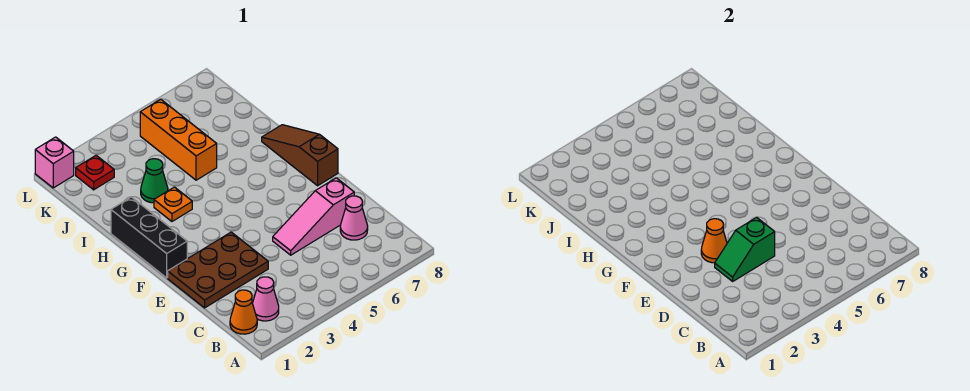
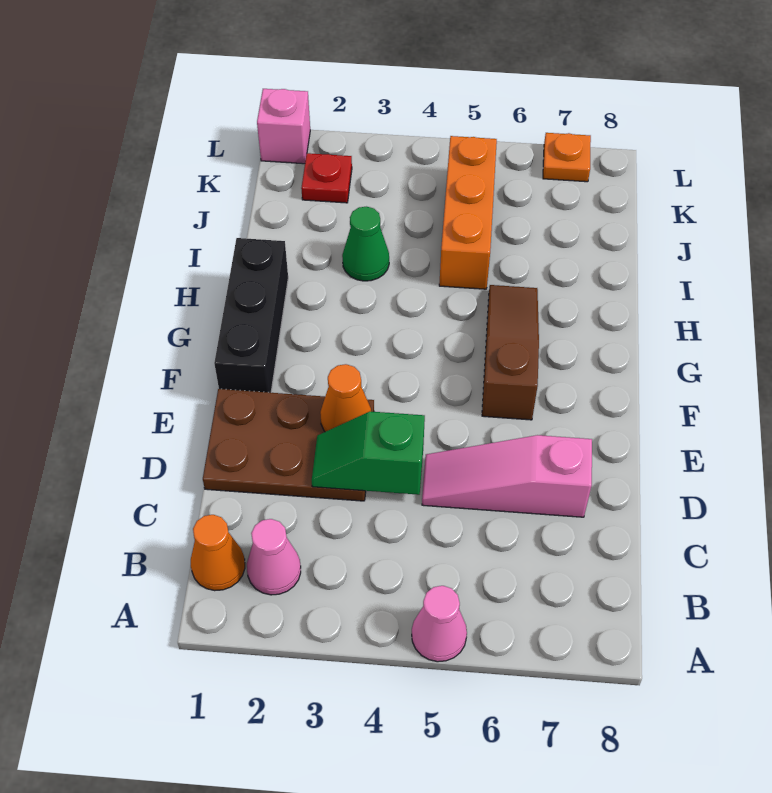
pink 1x1 cone [340,196,368,240] -> pink 1x1 cone moved to [412,586,467,662]
brown 1x3 slope [262,125,338,186] -> brown 1x3 slope moved to [482,285,539,420]
orange 1x1 plate [154,187,192,221] -> orange 1x1 plate moved to [543,133,591,182]

